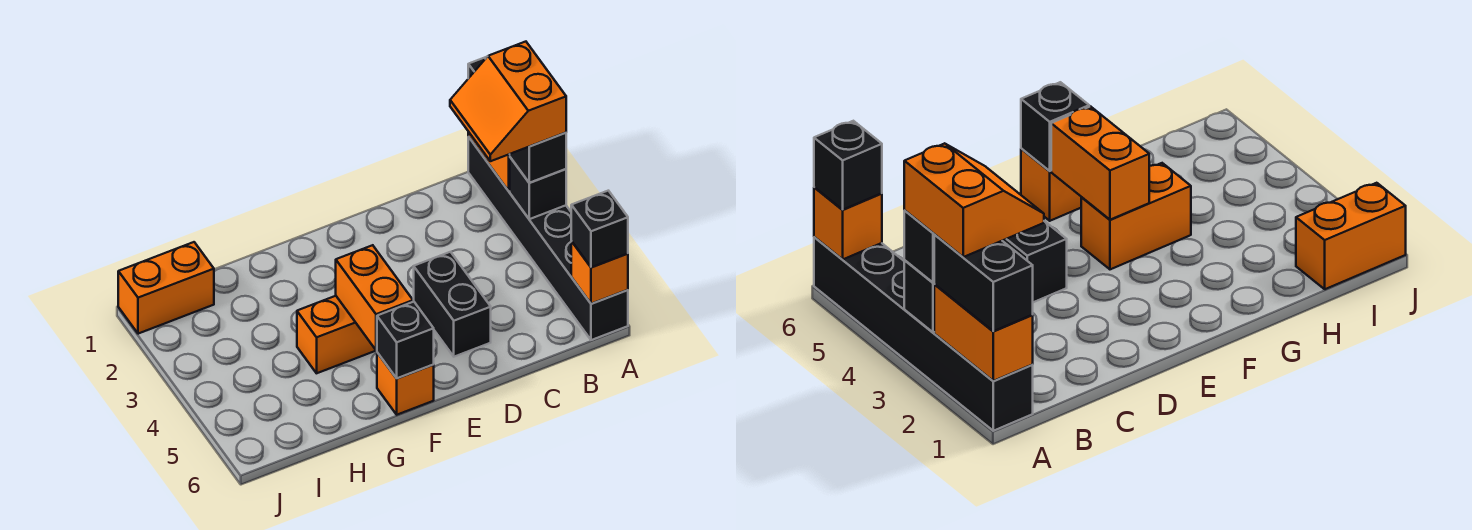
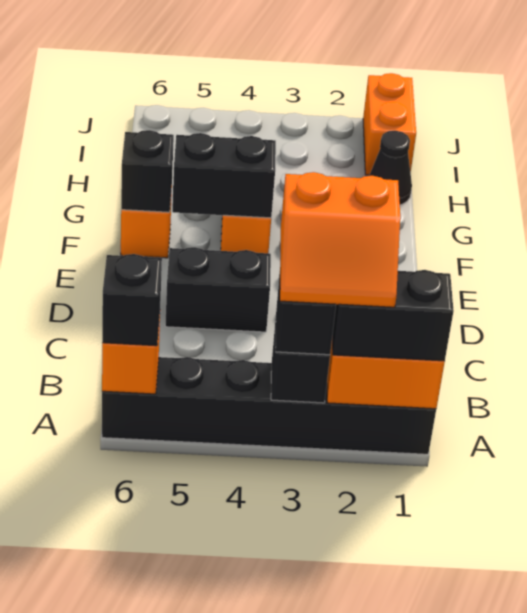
orange 2x2 slope [450,42,566,161] -> orange 2x2 slope turned to [280,172,400,307]
orange 1x2 brick [336,245,413,350] -> black 1x2 brick [172,133,276,218]
none -> black 1x1 cone [369,131,412,205]

